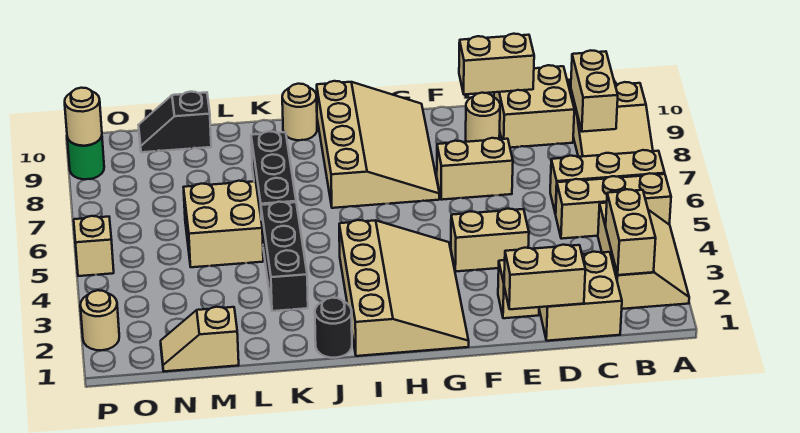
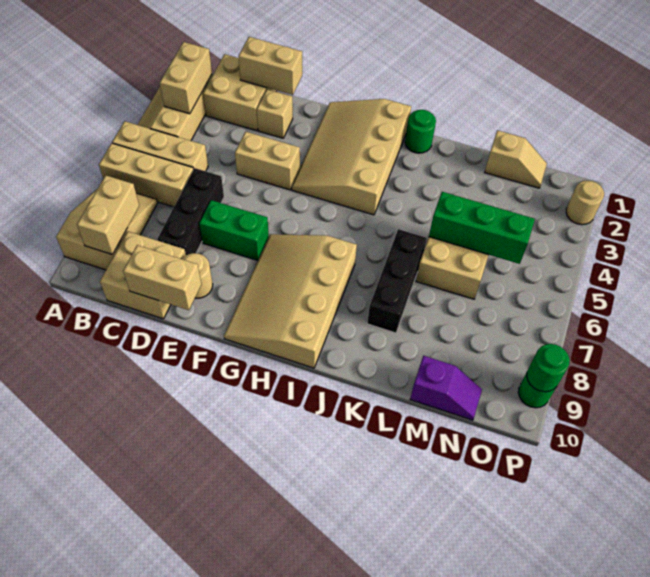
tan 1x2 brick [437,138,513,200] -> green 1x2 brick [199,200,269,260]
black 1x1 round brick [315,298,352,358] -> green 1x1 round brick [405,110,436,153]
tan 1x1 round brick [282,84,317,140] -> none
black 1x3 brick [261,202,308,311] -> black 1x3 brick moved to [157,168,224,255]
none -> green 1x3 brick [429,192,535,264]
black 1x2 slope [139,92,211,152] -> purple 1x2 slope [410,356,482,420]
tan 1x1 brick [74,216,114,276] -> none
tan 1x1 round brick [65,88,102,146] -> green 1x1 round brick [527,344,570,392]

